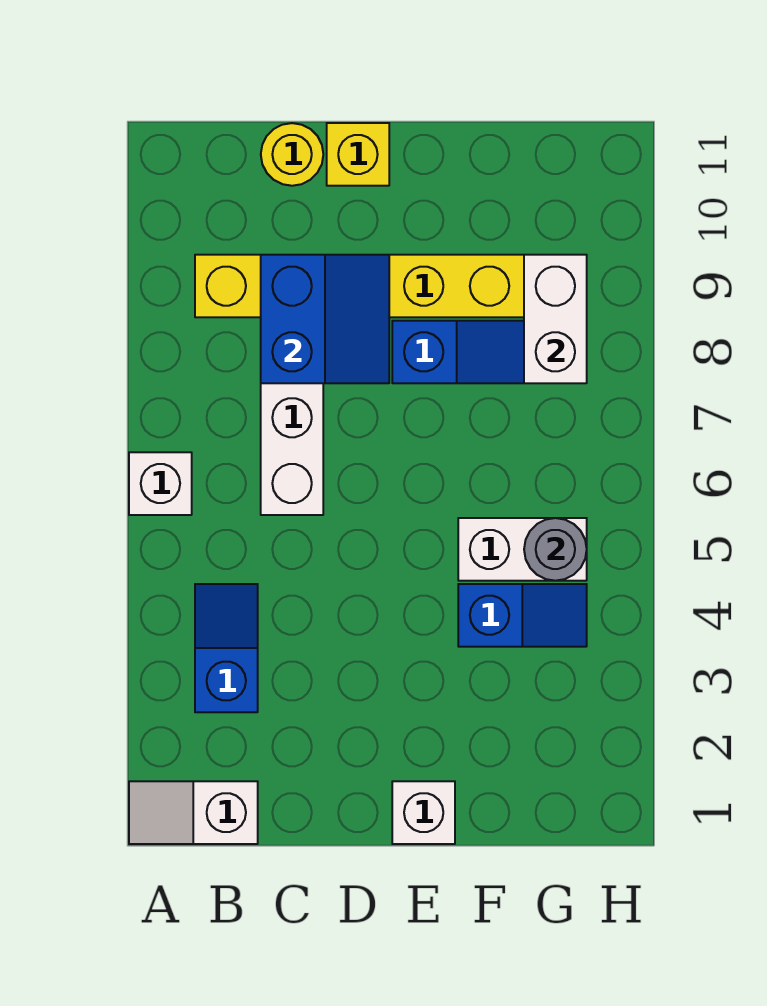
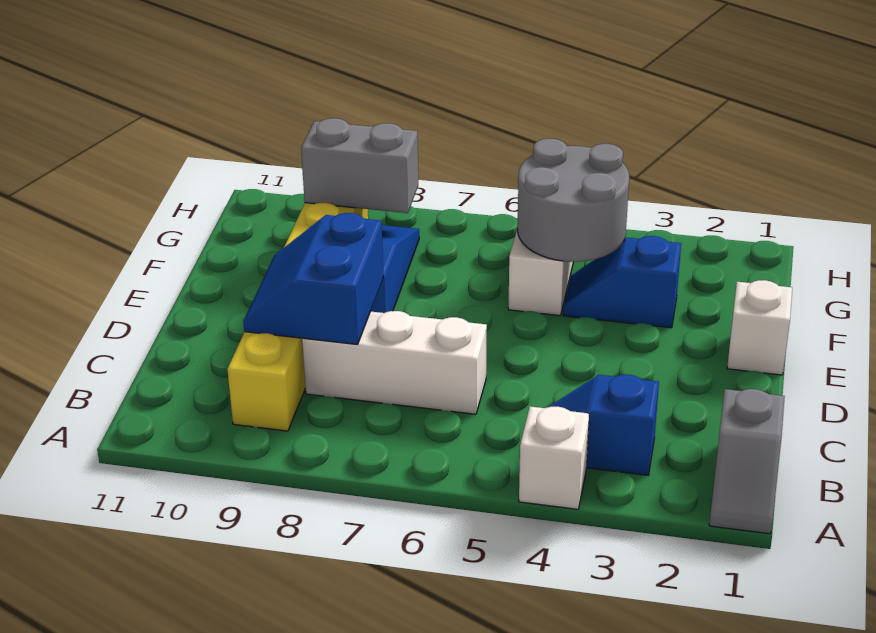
white 1x2 slope [129,781,258,844] -> grey 1x2 slope [709,389,785,534]
white 1x1 brick [129,452,192,515] -> white 1x1 brick moved to [519,406,589,509]
blue 2x2 slope [261,255,389,383] -> blue 2x2 slope turned to [243,213,383,345]
yellow 1x1 round brick [261,123,323,186] -> none
yellow 1x1 brick [327,123,389,186] -> none
blue 1x2 slope [458,584,587,647] -> blue 1x2 slope turned to [563,236,681,328]
grey 1x1 round brick [524,518,587,581] -> grey 2x2 round brick [517,139,629,262]
white 1x2 brick [524,255,587,383] -> grey 1x2 brick [301,118,418,213]

